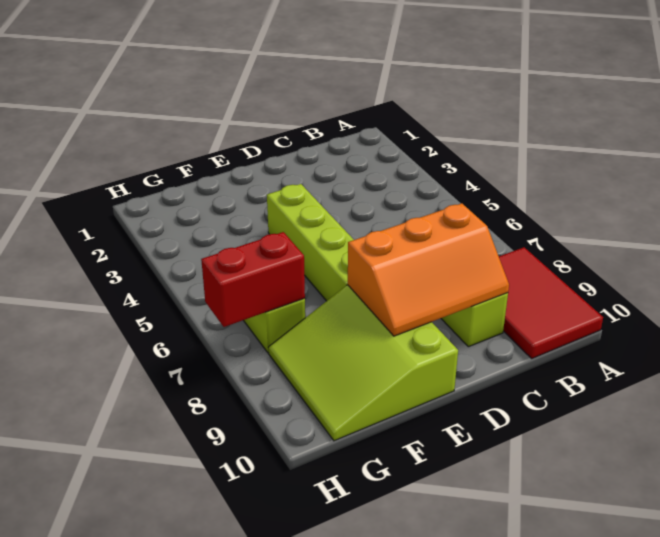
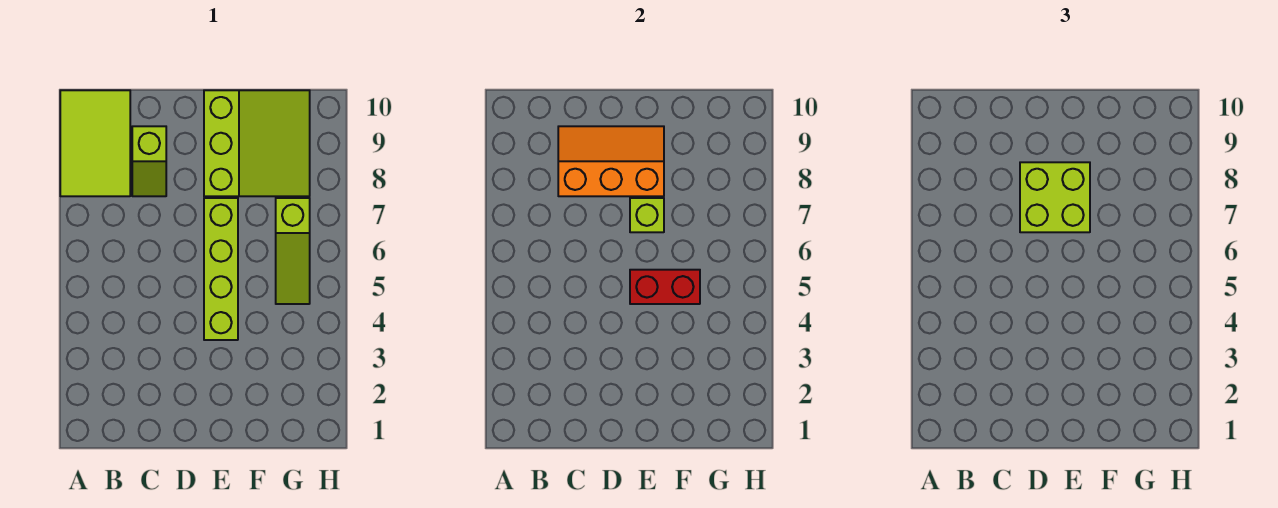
red 2x3 tile [499,247,603,358] -> lime 2x3 tile [60,90,130,196]
none -> lime 2x2 brick [1020,162,1090,232]
none -> lime 1x1 brick [630,198,664,232]
red 1x2 brick [201,232,305,327] -> red 1x2 brick moved to [630,270,700,304]

